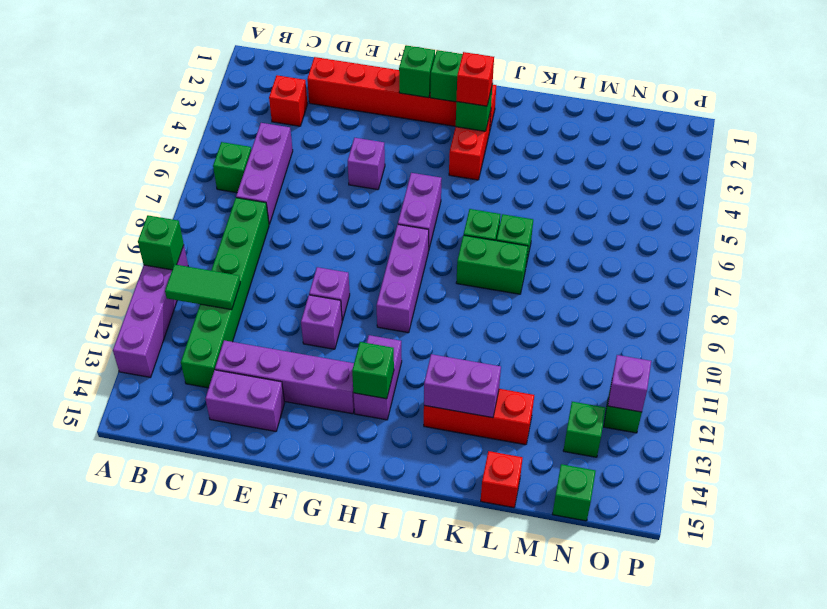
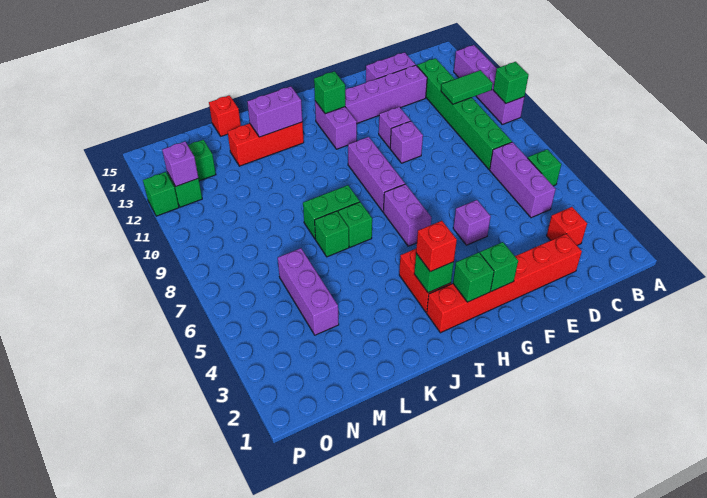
none -> purple 1x3 brick [278,248,339,335]
green 1x1 brick [553,464,596,521] -> green 1x1 brick moved to [143,172,179,216]

